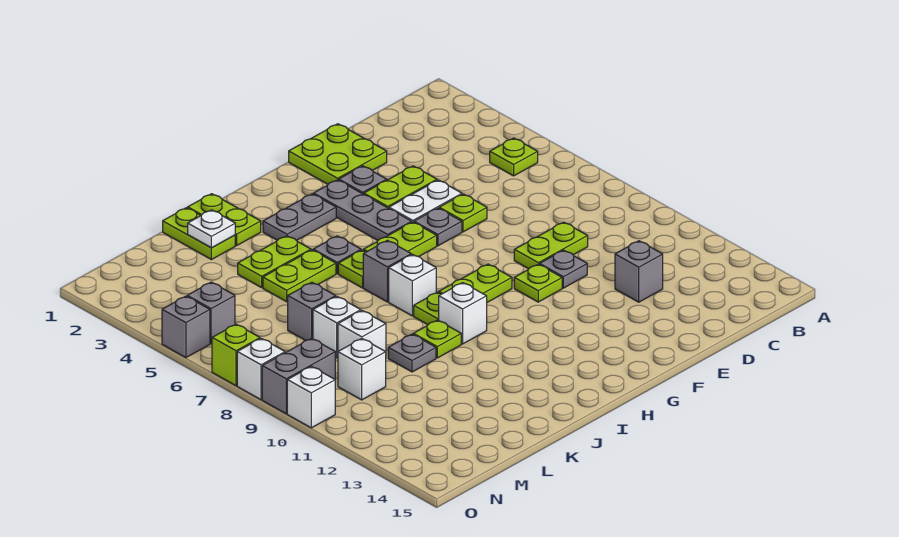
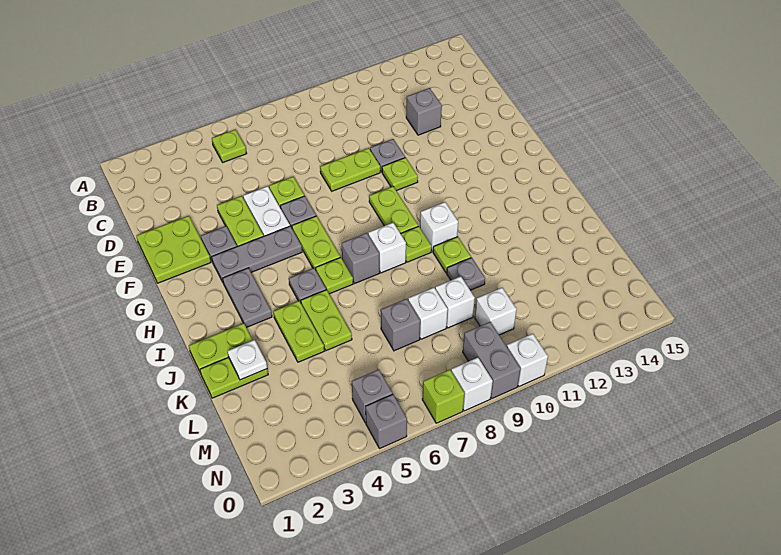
lime 1x2 plate [514,222,588,269] -> lime 1x2 plate turned to [320,148,380,191]

